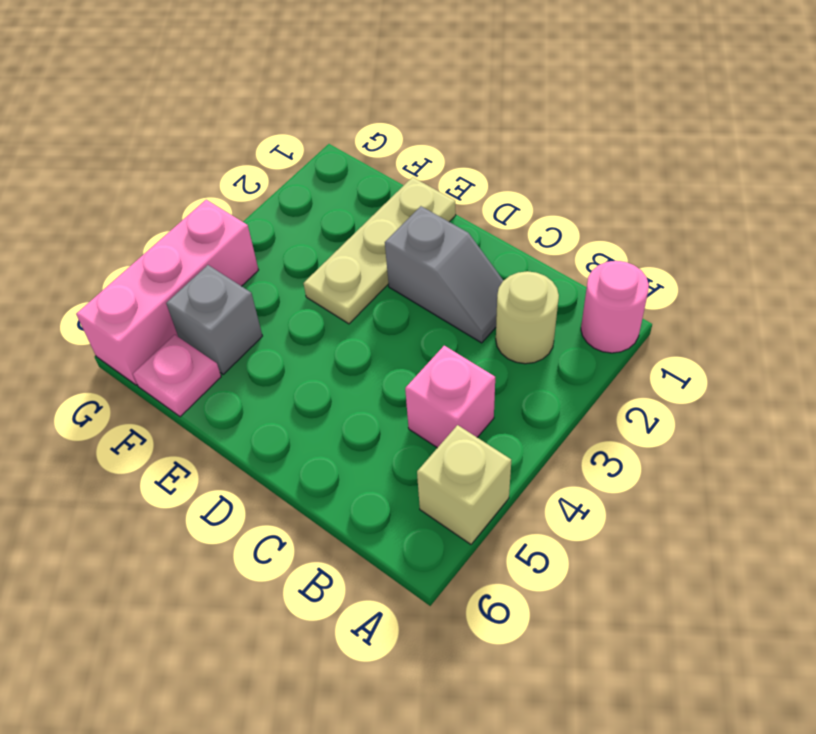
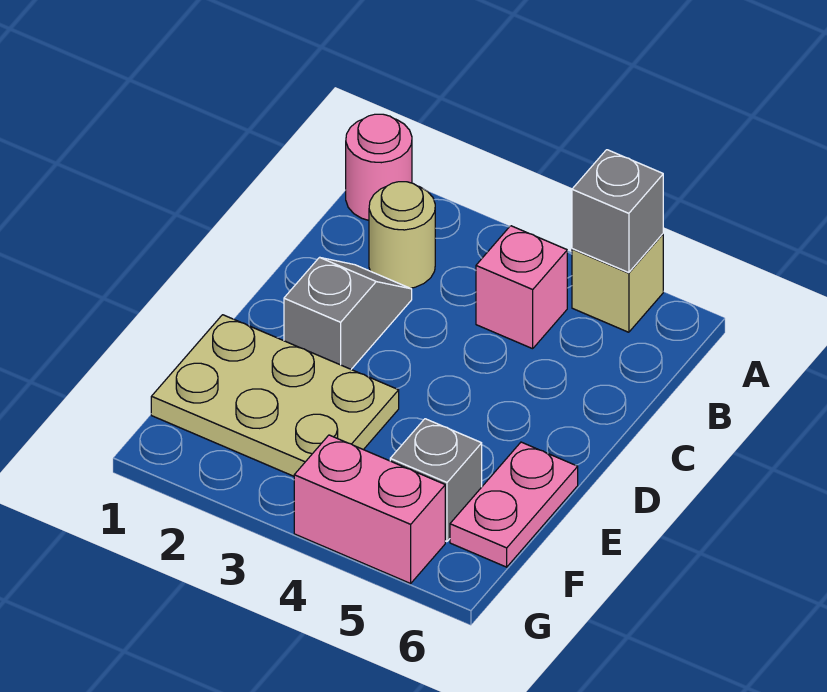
none -> grey 1x1 brick [572,150,663,273]
tan 1x3 plate [303,177,456,324] -> tan 2x3 plate [151,315,399,476]
pink 1x1 plate [133,335,221,417] -> pink 1x2 plate [450,442,578,567]
pink 1x3 brick [76,200,258,385] -> pink 1x2 brick [294,435,445,583]

